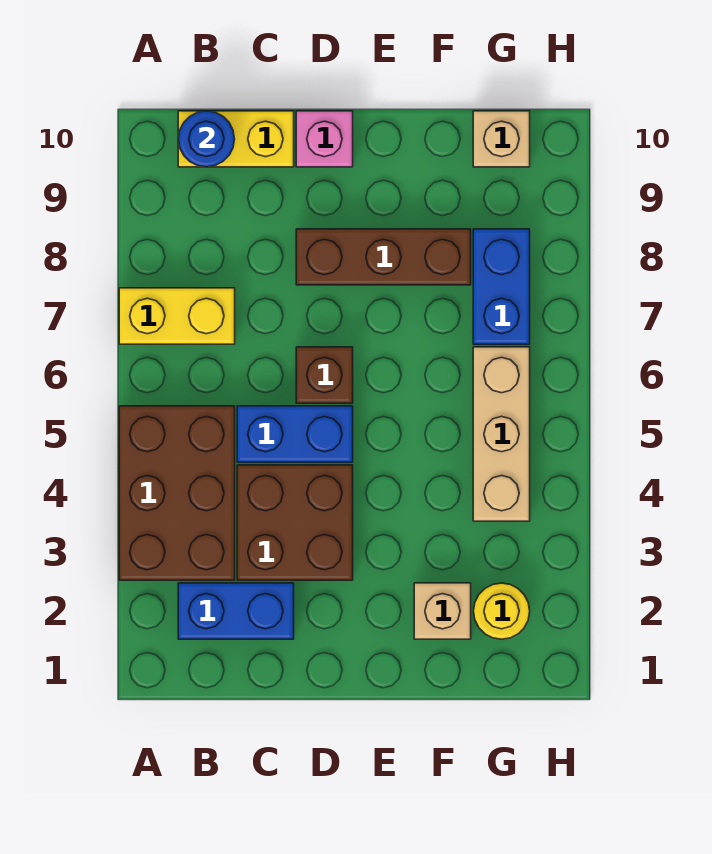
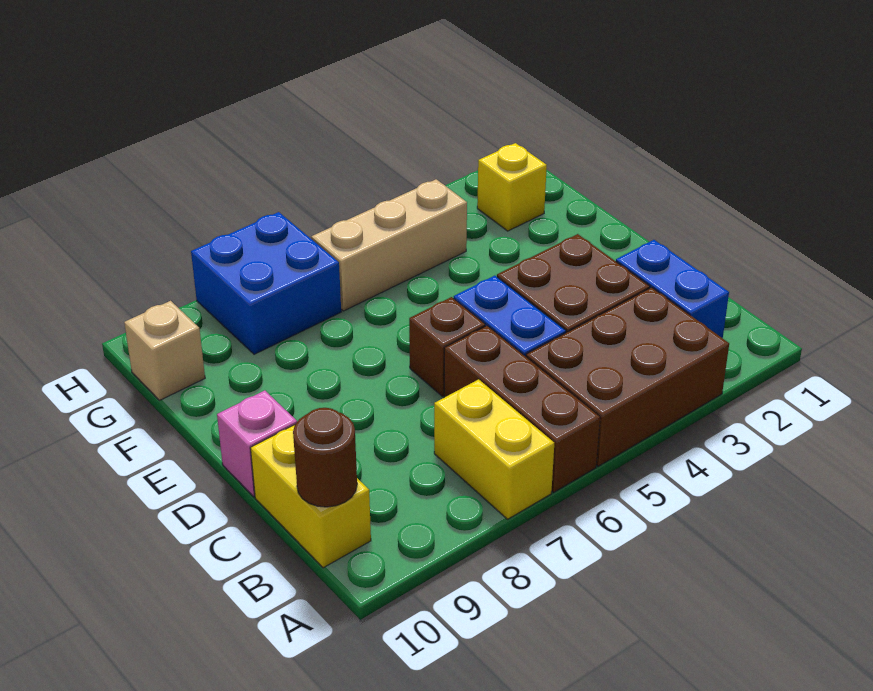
blue 1x1 round brick [178,111,234,167] -> brown 1x1 round brick [293,408,357,507]
brown 1x3 brick [296,229,471,285] -> brown 1x3 brick moved to [444,326,600,492]
tan 1x1 brick [414,583,471,639] -> none
yellow 1x1 round brick [474,583,530,639] -> yellow 1x1 brick [477,143,547,231]
blue 1x2 brick [473,229,530,344] -> blue 2x2 brick [191,212,341,354]

